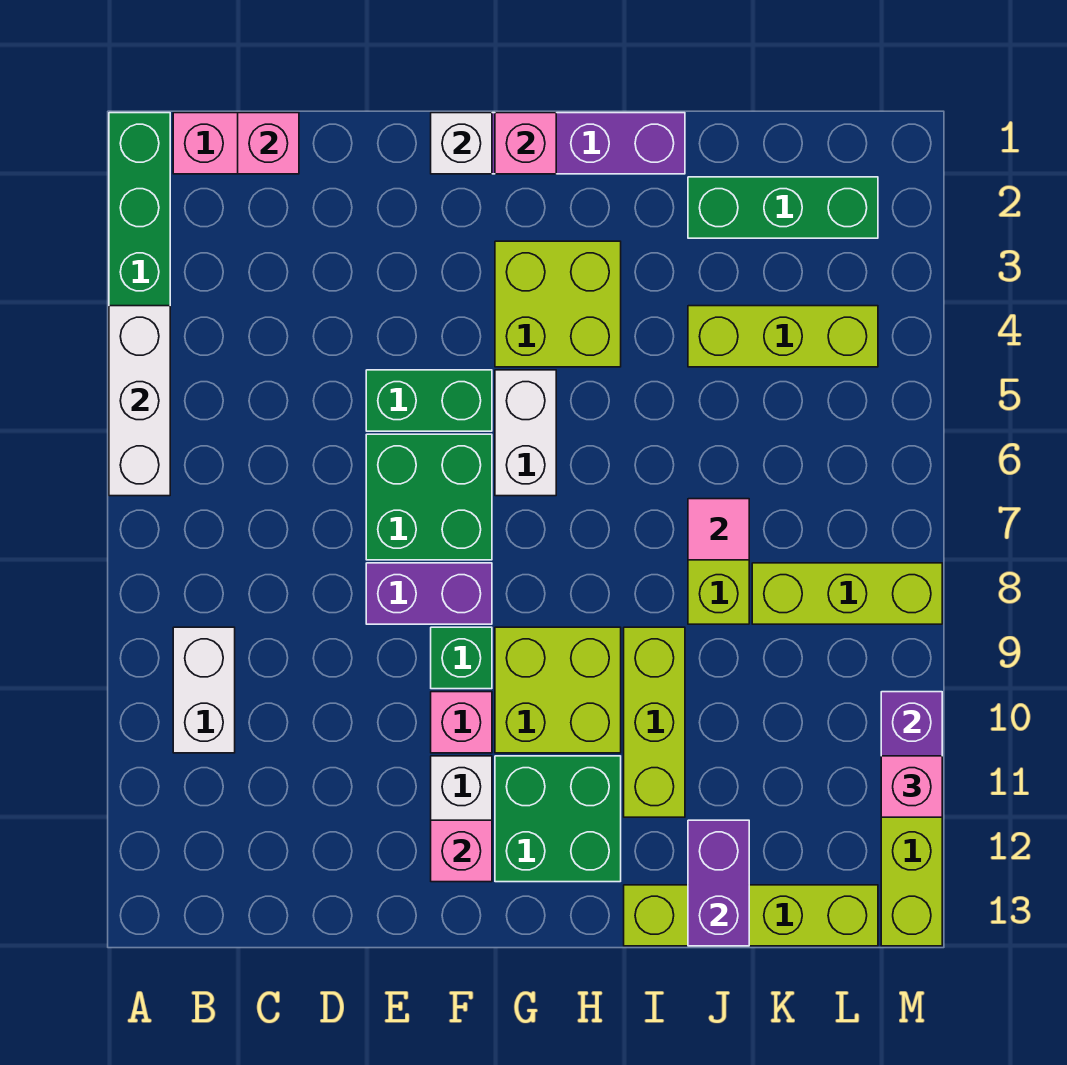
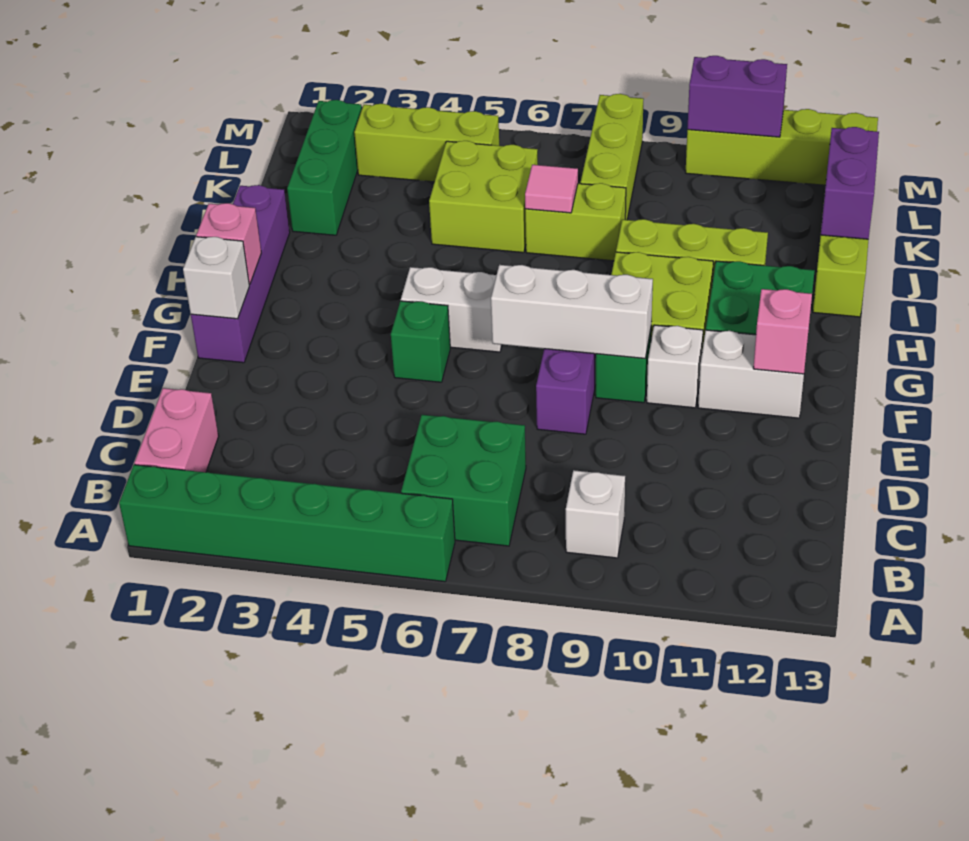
white 1x3 brick [109,306,170,496] -> white 1x3 brick moved to [491,265,653,359]
white 1x2 brick [173,627,235,753] -> white 1x1 brick [566,470,625,558]
pink 1x1 brick [238,113,299,174] -> none
green 1x2 brick [366,370,492,431] -> green 1x1 brick [391,301,450,382]
green 2x2 brick [366,434,492,560] -> green 2x2 brick moved to [401,415,526,546]
pink 1x1 brick [431,692,492,753] -> white 1x1 brick [647,325,703,408]
lime 2x2 brick [495,241,621,367] -> lime 2x2 brick moved to [429,141,538,253]
lime 1x3 brick [688,306,878,367] -> lime 1x3 brick turned to [354,104,499,182]
purple 1x2 brick [688,820,749,946] -> purple 1x2 brick turned to [821,127,879,239]
pink 1x1 brick [881,756,942,817] -> none

